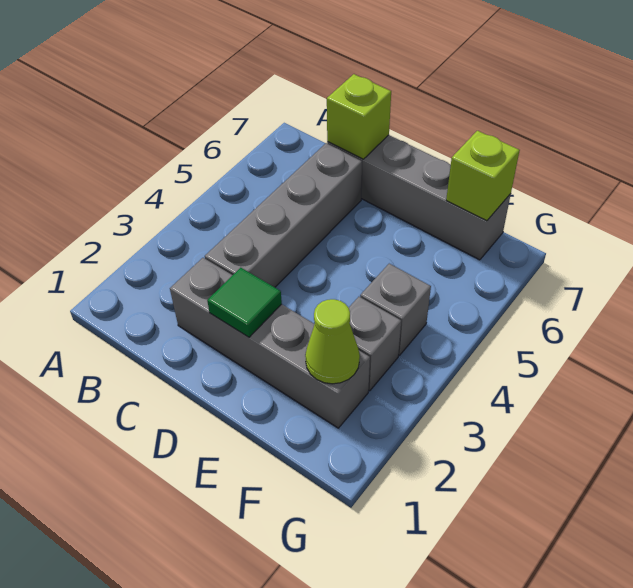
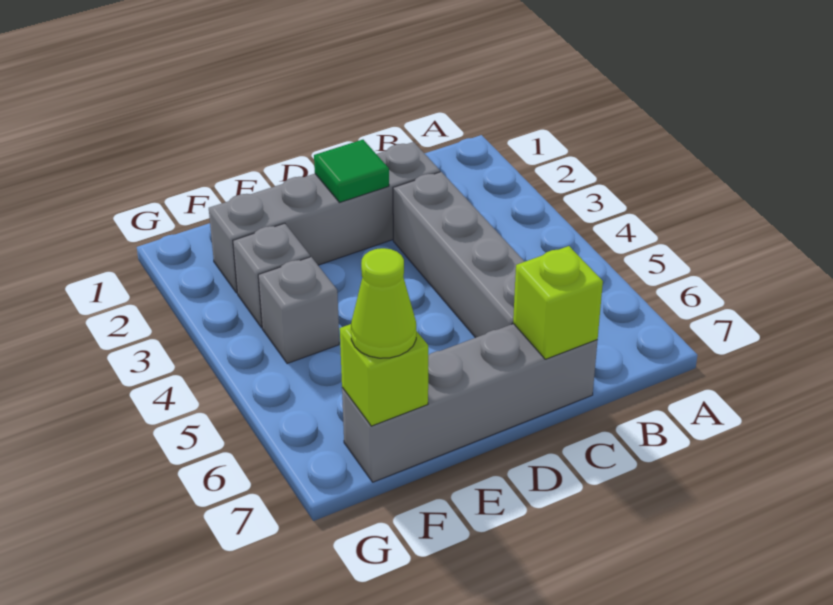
lime 1x1 cone [305,299,360,384] -> lime 1x1 cone moved to [351,248,416,358]

